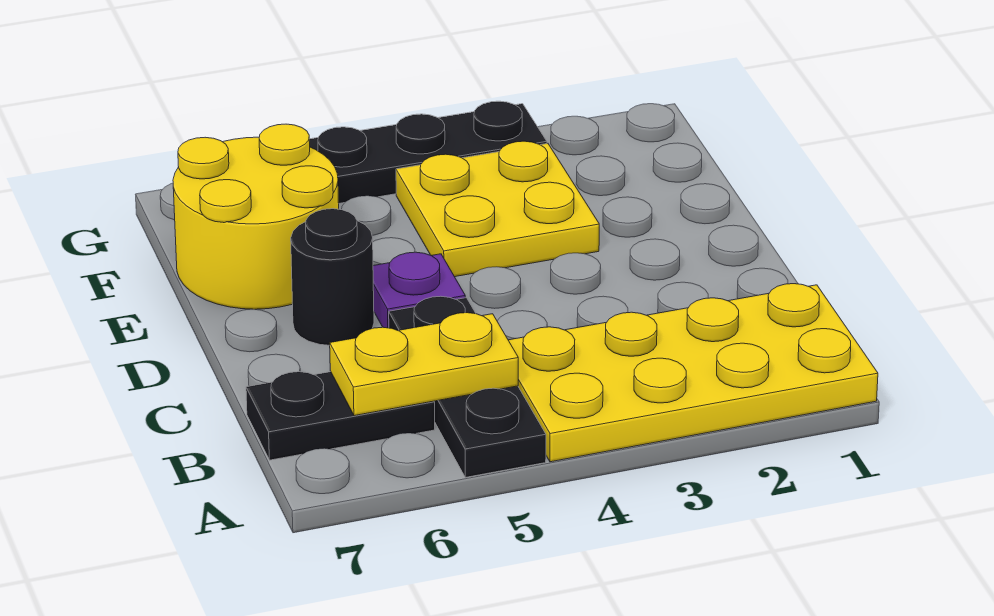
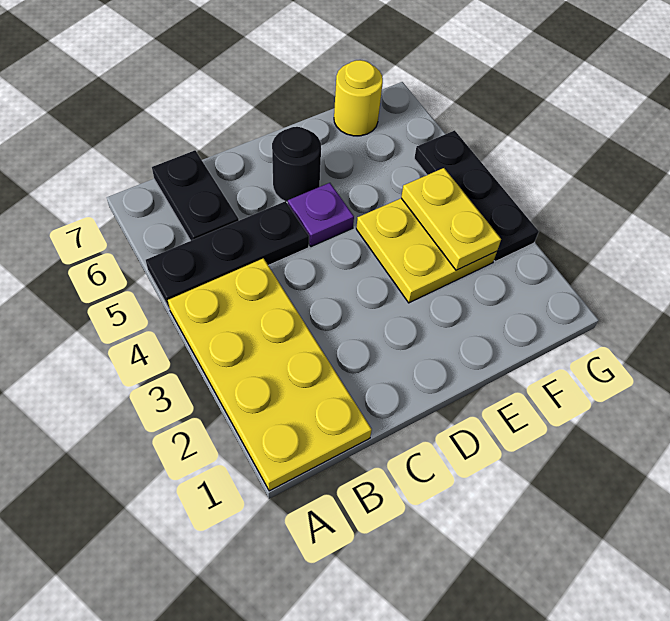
yellow 1x2 plate [330,313,518,416] -> yellow 1x2 plate moved to [401,168,501,270]
yellow 2x2 round brick [173,124,339,309] -> yellow 1x1 round brick [334,60,383,136]

